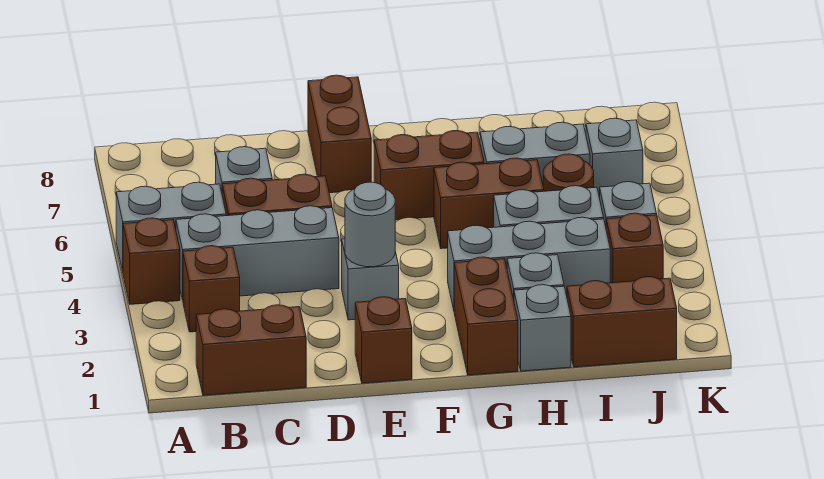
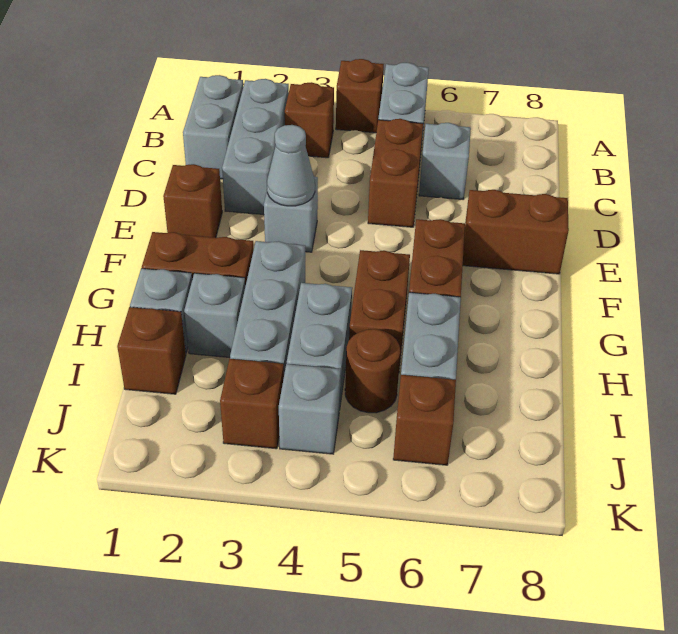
brown 1x2 brick [196,305,306,395] -> grey 1x2 brick [183,75,243,179]
grey 1x3 brick [176,206,339,300] -> grey 1x3 brick moved to [222,79,289,214]
grey 1x1 round brick [345,182,395,267] -> grey 1x1 cone [267,125,315,206]
brown 1x2 brick [567,277,677,367] -> brown 1x1 brick [117,307,186,394]
grey 1x1 brick [586,118,643,198] -> brown 1x1 brick [393,375,456,465]

